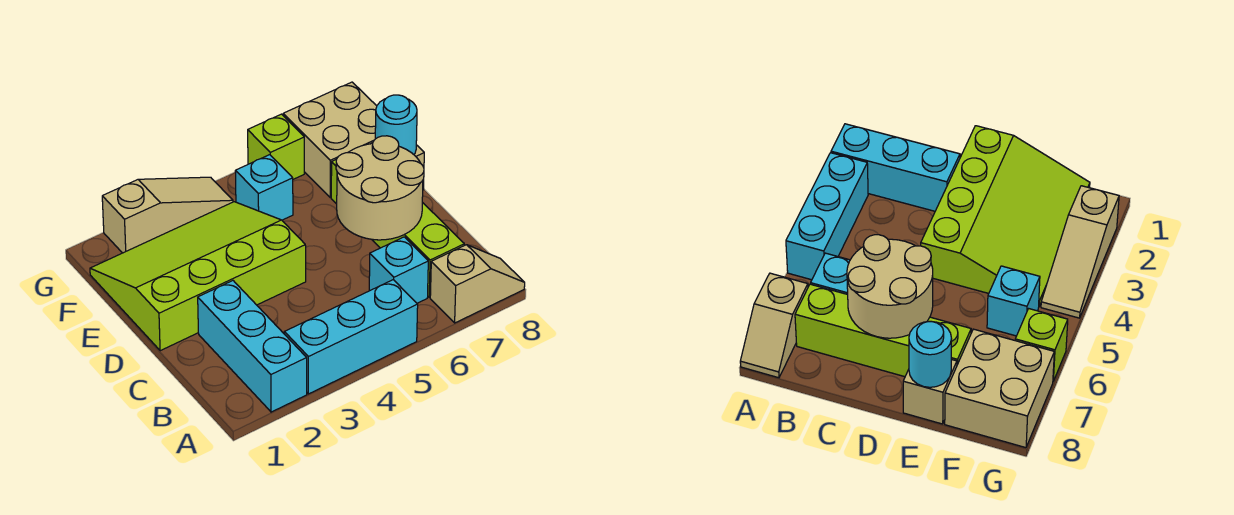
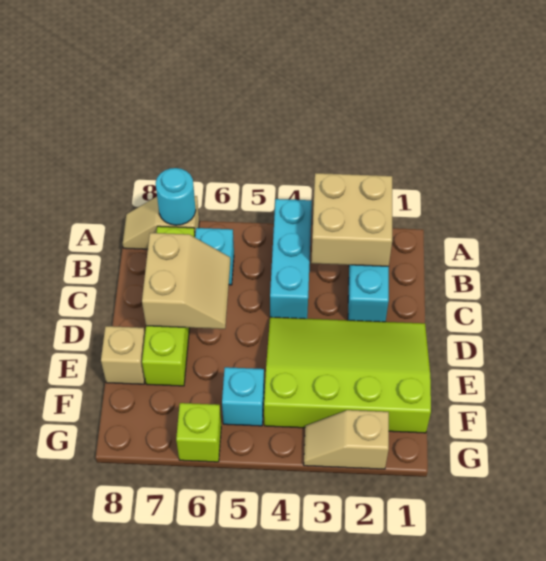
cyan 1x3 brick [284,280,418,394] -> cyan 1x3 brick turned to [270,199,312,319]
tan 2x2 round brick [336,136,424,240] -> tan 2x2 slope [142,233,230,329]
lime 3x4 slope [90,202,306,351] -> lime 3x4 slope turned to [264,317,431,433]
cyan 1x1 round brick [375,95,417,154] -> cyan 1x1 round brick moved to [156,168,196,225]
tan 2x2 brick [283,82,377,198] -> tan 2x2 brick moved to [311,173,392,266]
tan 1x3 slope [102,177,233,253] -> tan 1x2 slope [304,410,389,469]

